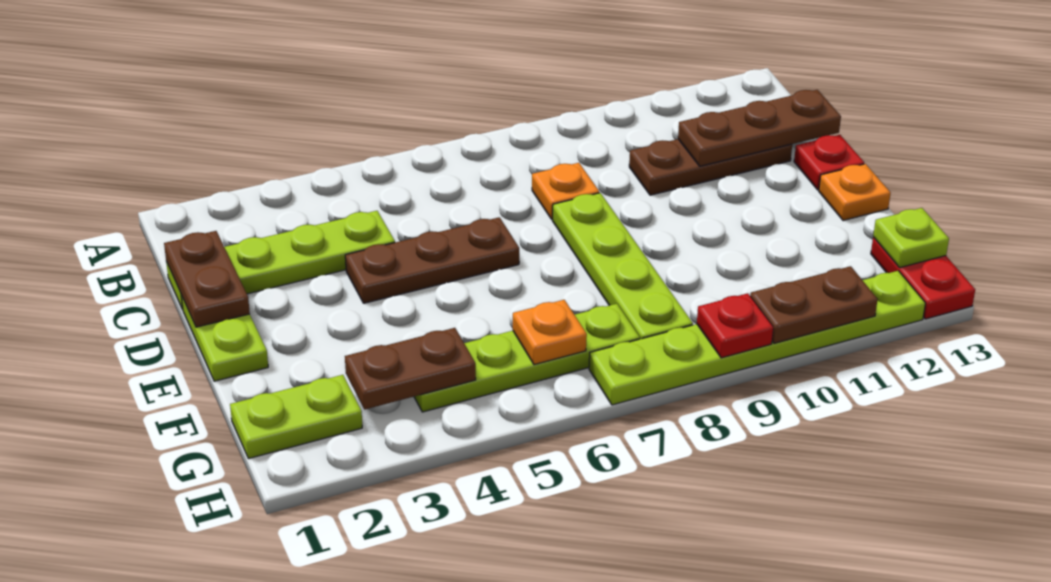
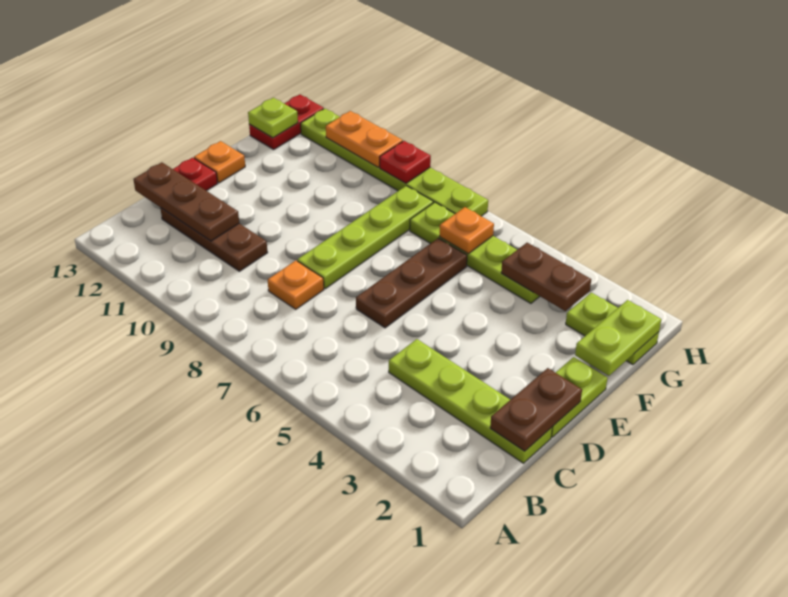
brown 1x3 plate [345,217,519,303] -> brown 1x3 plate turned to [356,238,467,328]
none -> lime 1x2 plate [575,300,661,376]
brown 1x2 plate [750,266,878,343] -> orange 1x2 plate [326,111,403,167]

